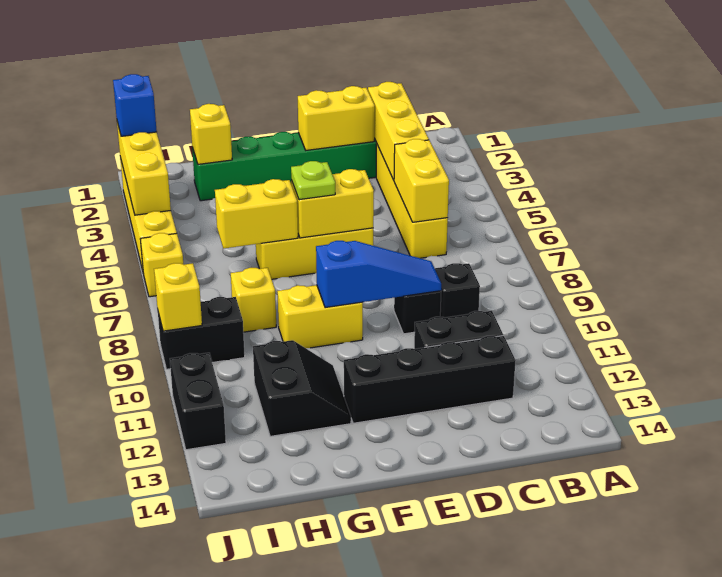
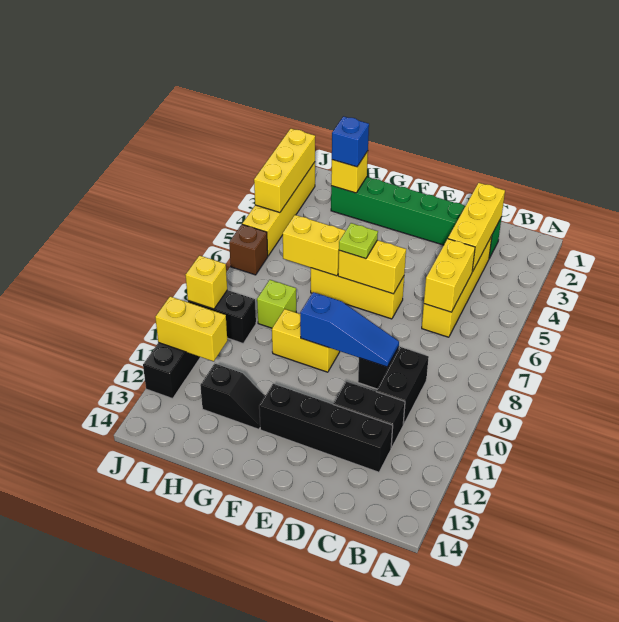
black 1x1 brick [435,263,480,318] -> black 1x2 brick [376,347,429,425]
yellow 1x2 brick [298,86,375,150] -> yellow 1x2 brick moved to [155,296,227,361]
black 2x2 slope [253,340,351,436] -> black 1x2 slope [200,364,265,429]
yellow 1x1 brick [231,268,276,332] -> lime 1x1 brick [257,280,296,328]
blue 1x1 brick [113,74,157,136] -> blue 1x1 brick moved to [332,116,369,167]
yellow 1x1 brick [140,233,183,297] -> brown 1x1 brick [229,224,268,275]

